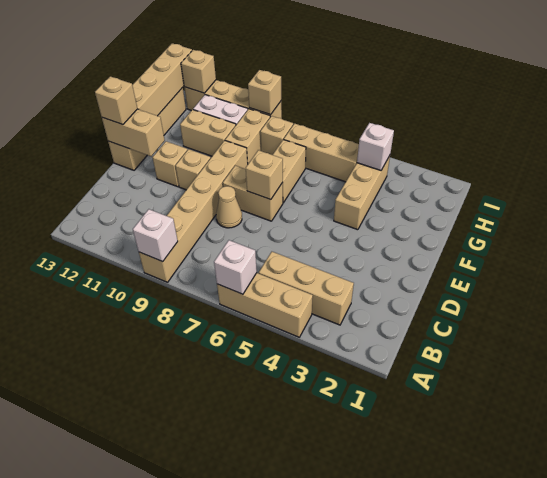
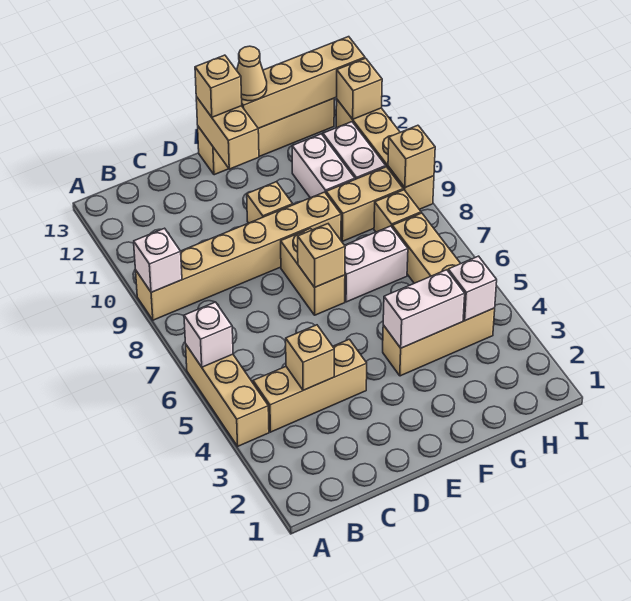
tan 1x3 brick [259,252,354,325] -> tan 1x3 brick turned to [253,339,367,432]
tan 1x1 cone [216,186,242,228] -> tan 1x1 cone moved to [237,46,267,101]
tan 1x1 brick [153,141,187,187] -> tan 1x1 brick moved to [286,325,334,390]
none -> white 1x2 brick [383,270,465,348]
tan 1x2 brick [273,140,306,203] -> white 1x2 brick [345,226,408,302]
tan 1x2 brick [180,110,236,156] -> white 1x2 brick [292,134,355,198]

